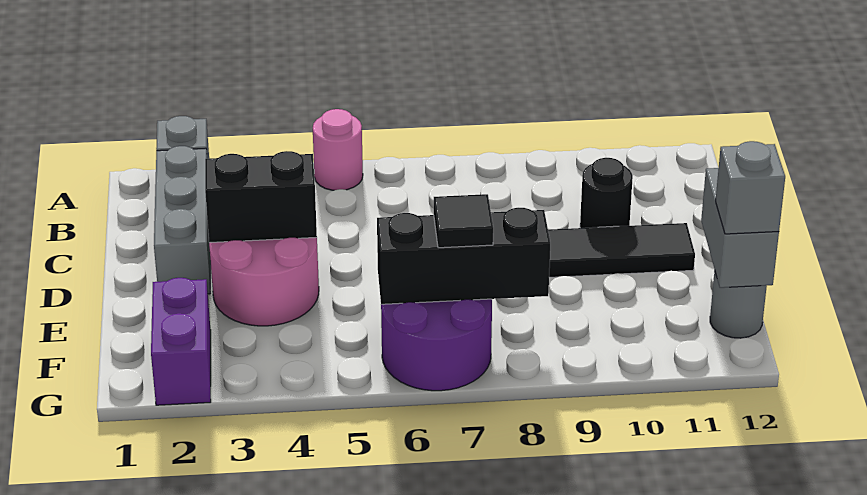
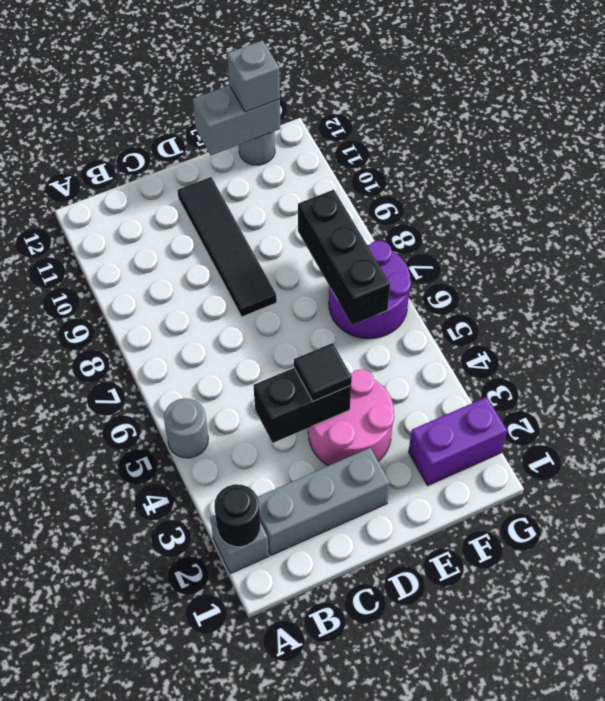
pink 1x1 round brick [313,109,363,190] -> grey 1x1 round brick [164,398,208,458]
black 1x1 round brick [580,158,633,228] -> black 1x1 round brick moved to [214,484,260,547]
black 1x2 brick [205,151,317,243] -> black 1x2 brick turned to [253,368,351,443]
black 1x1 tile [434,194,493,248] -> black 1x1 tile moved to [294,343,352,401]

